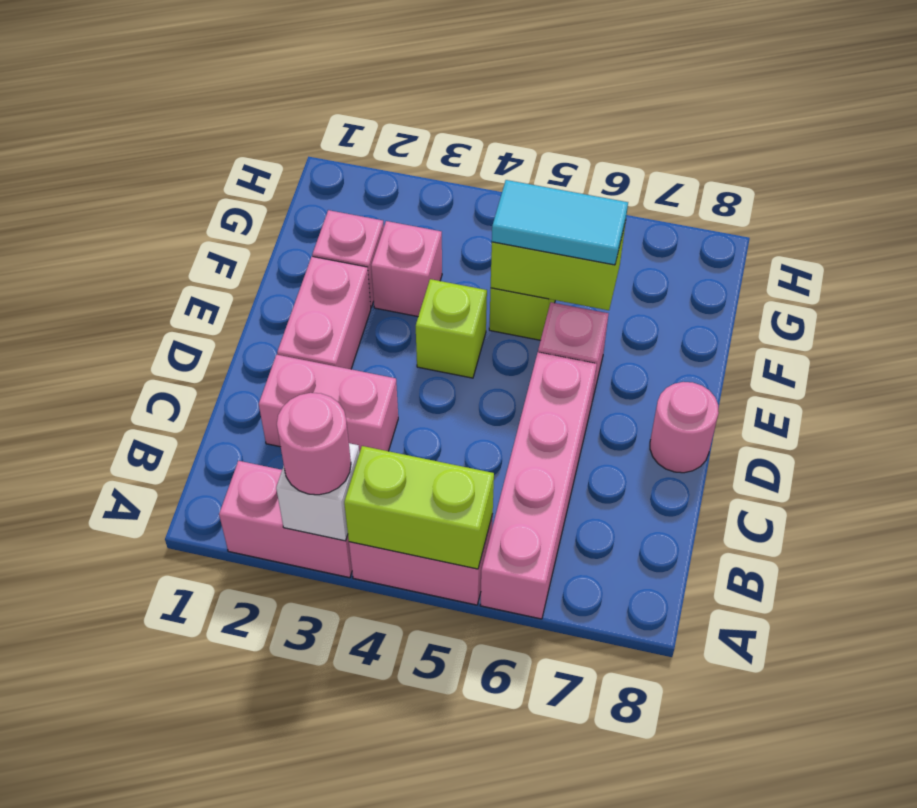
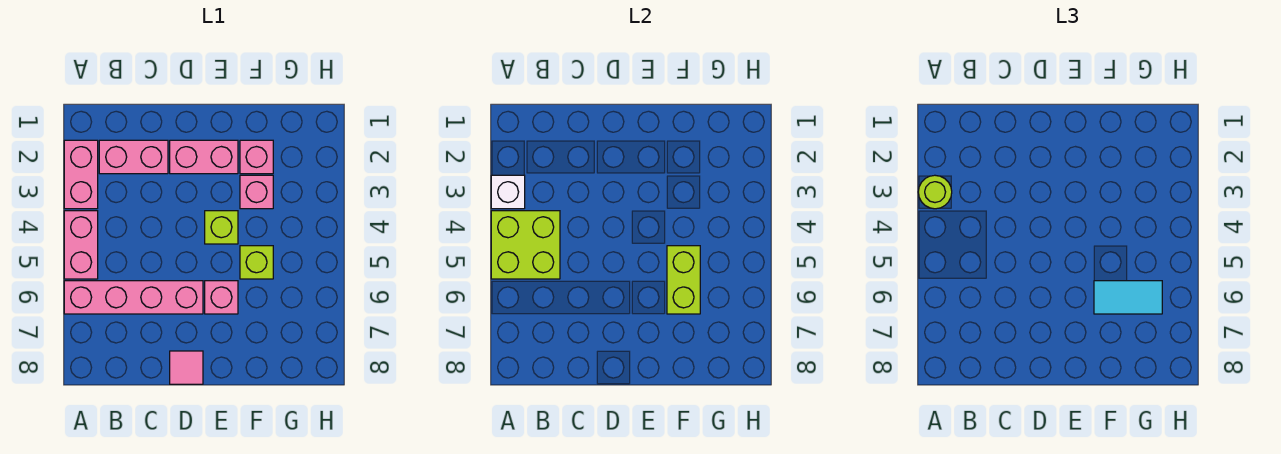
pink 1x1 round brick [277,393,351,495] -> lime 1x1 round brick [918,175,952,209]
lime 1x2 brick [344,446,494,569] -> lime 2x2 brick [491,211,560,279]
pink 1x2 brick [259,355,398,453] -> pink 1x2 brick turned to [99,140,168,174]
pink 1x1 round brick [650,382,719,473] -> pink 1x1 tile [170,351,203,384]
cyan 1x2 tile [492,180,628,265] -> cyan 1x2 tile turned to [1094,281,1162,314]

